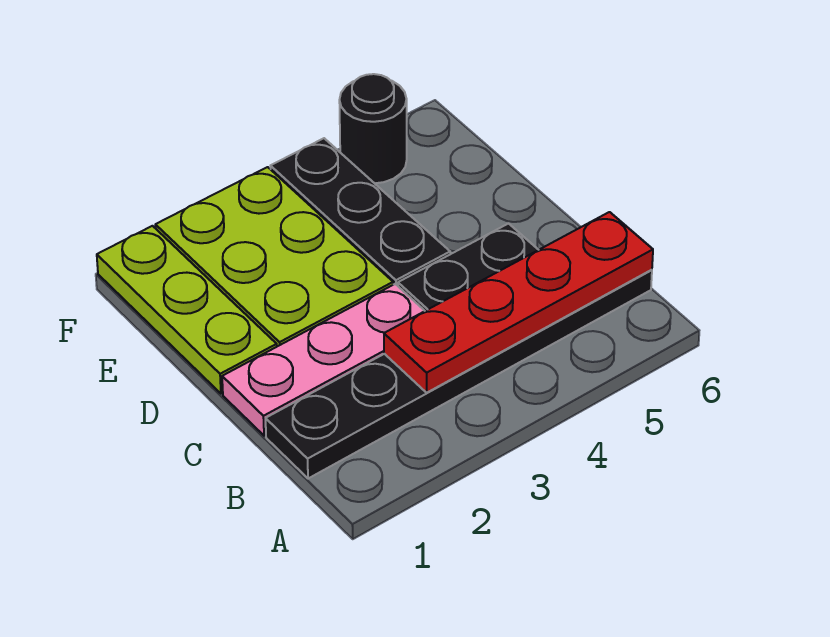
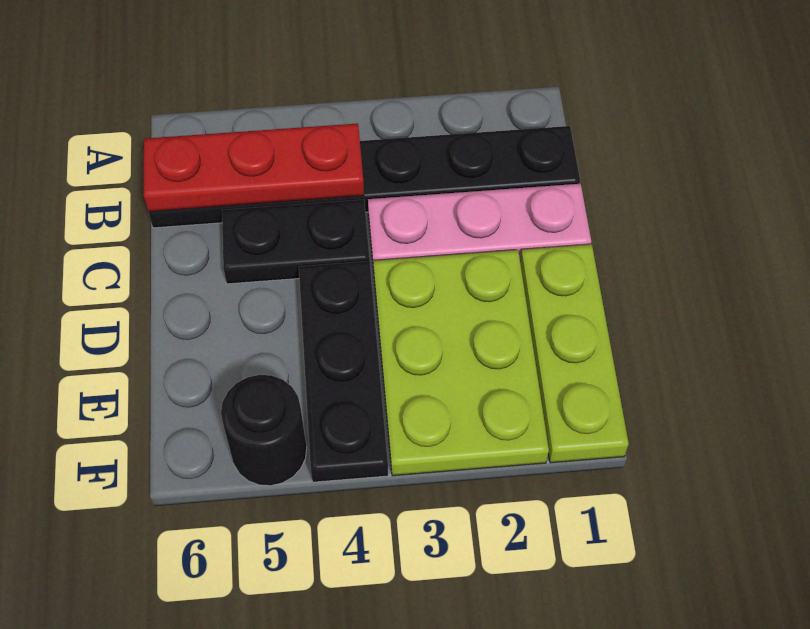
red 1x4 plate [384,212,653,393] -> red 1x3 plate [144,123,364,212]

